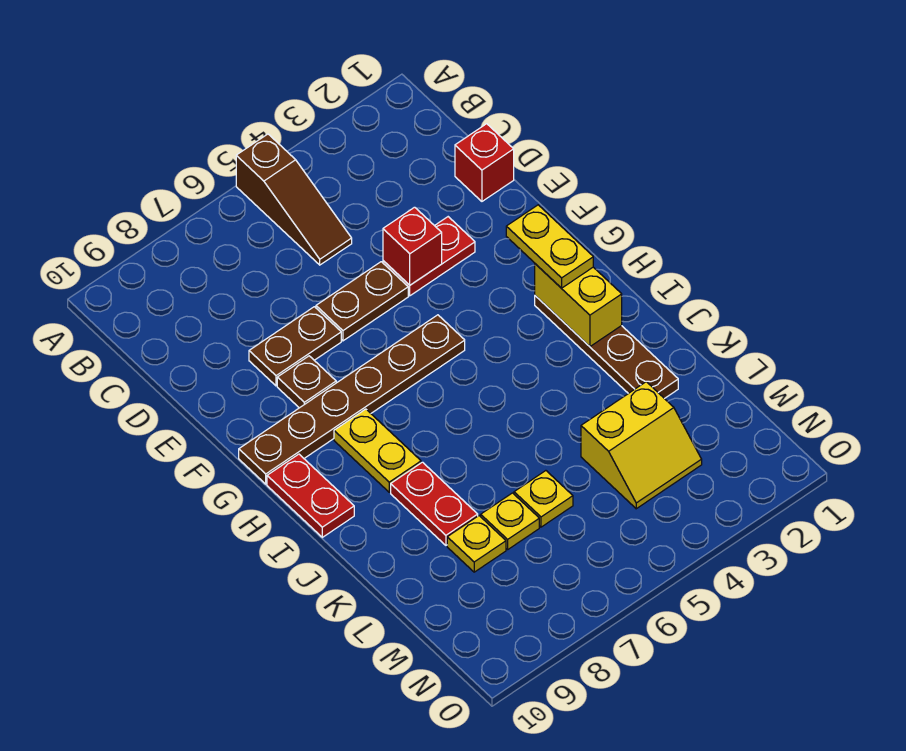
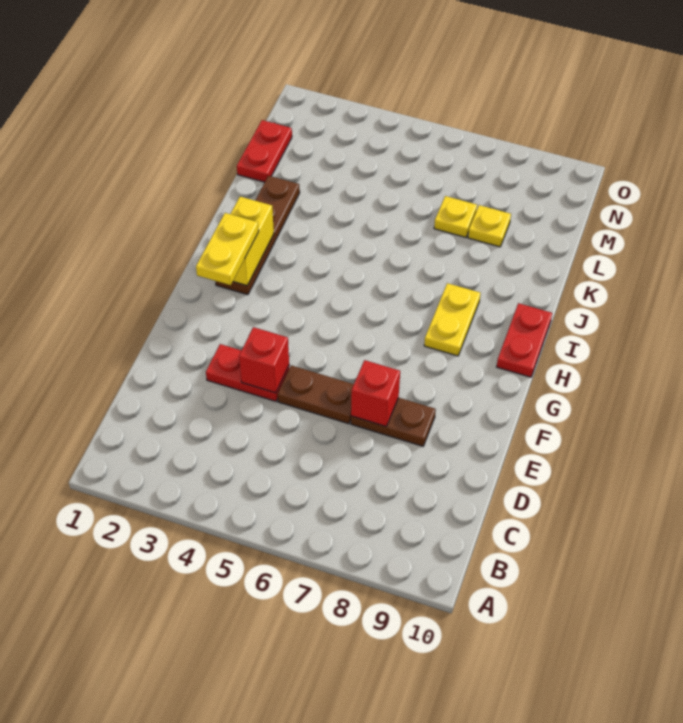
brown 1x3 slope [236,134,352,265] -> none
red 1x1 brick [455,124,514,201] -> red 1x1 brick moved to [351,360,400,426]
brown 1x1 plate [277,356,336,408] -> none
brown 1x6 plate [239,315,465,484] -> none
red 1x2 plate [391,462,478,545] -> red 1x2 plate moved to [237,120,292,182]
yellow 2x2 slope [581,382,702,509] -> none
yellow 1x1 plate [514,471,573,527] -> none

